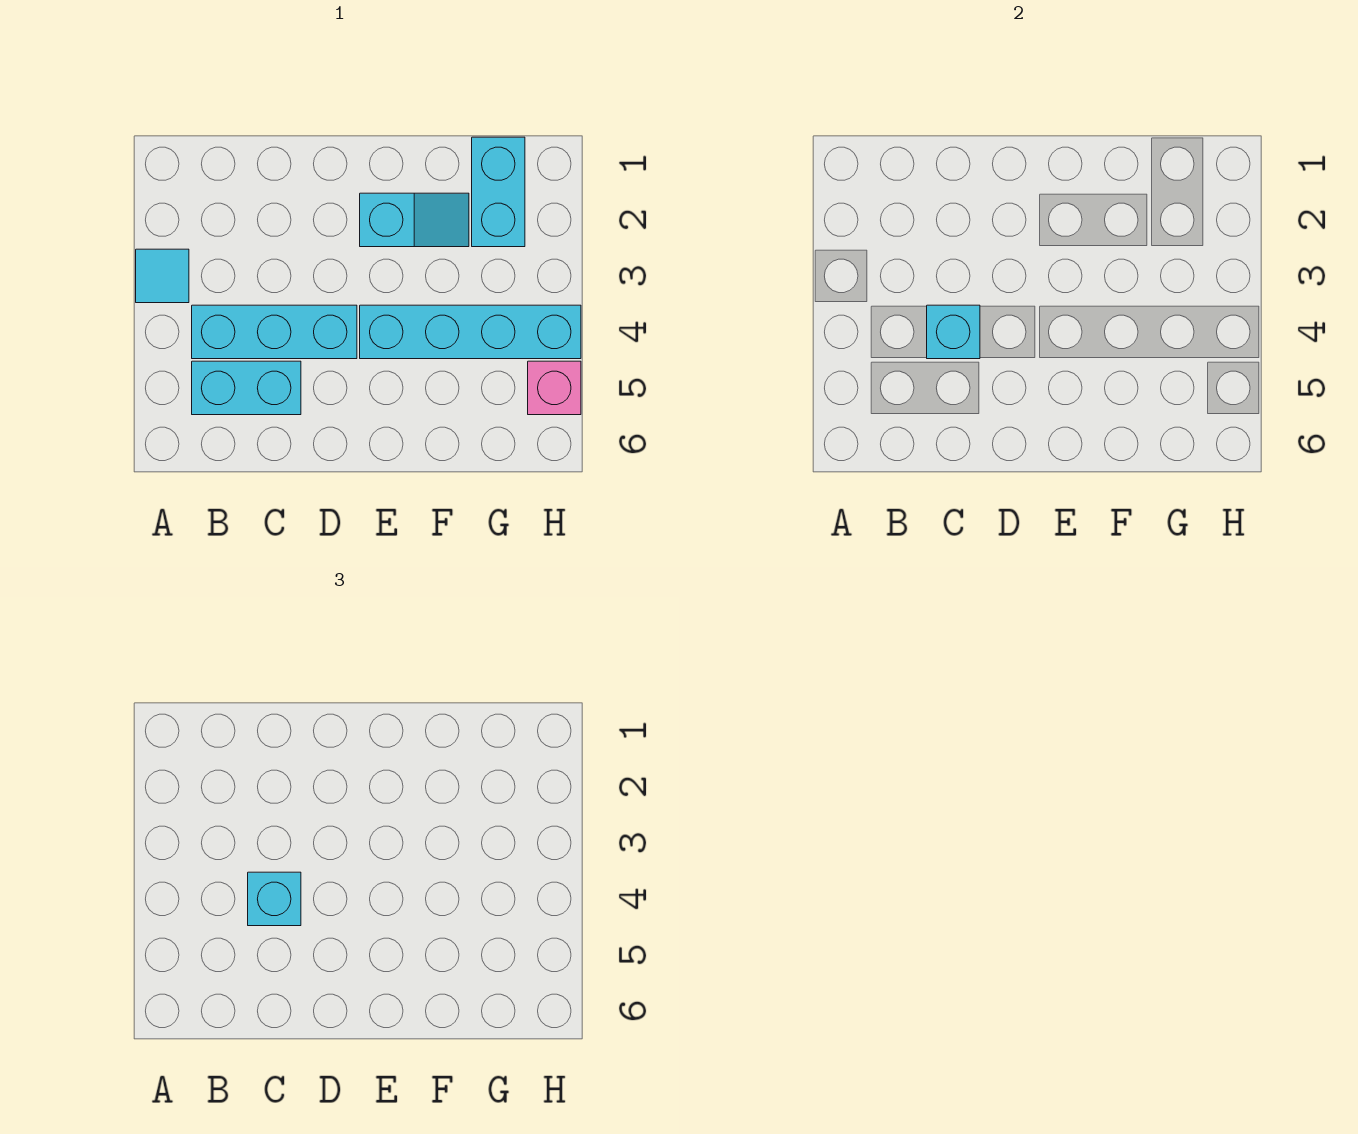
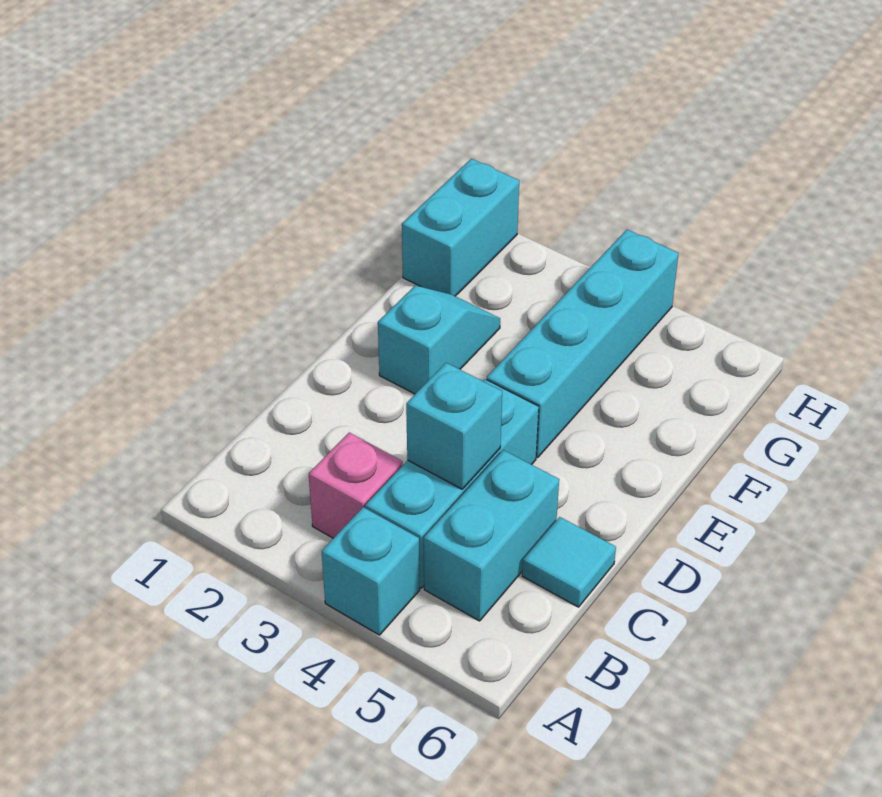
cyan 1x1 tile [136,249,189,303] -> cyan 1x1 tile moved to [522,517,616,607]
cyan 1x1 brick [248,872,301,926] -> cyan 1x1 brick moved to [322,507,420,635]
cyan 1x2 brick [472,137,525,247] -> cyan 1x2 brick turned to [402,159,519,296]
pink 1x1 brick [528,361,581,415] -> pink 1x1 brick moved to [309,433,403,538]

